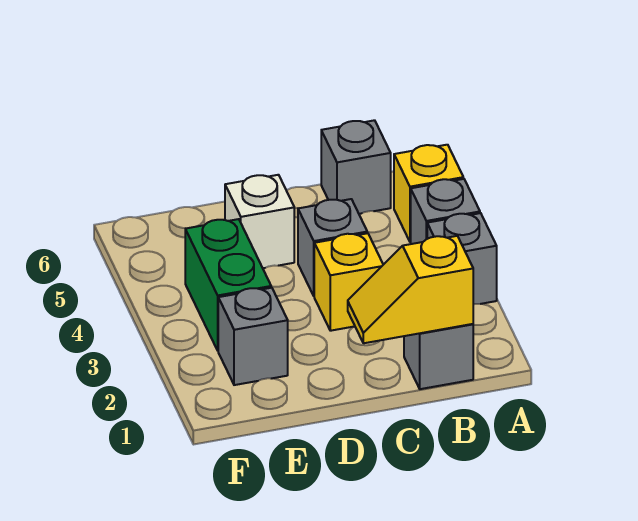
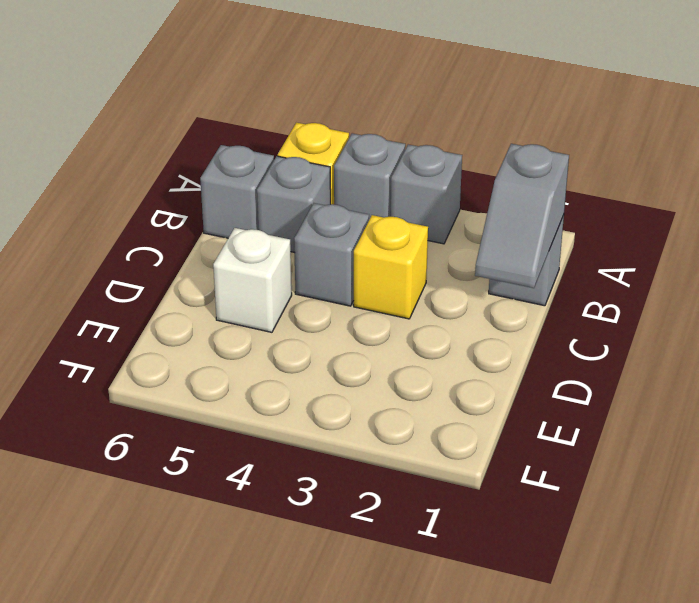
yellow 1x2 slope [348,236,473,343] -> grey 1x2 slope [475,144,569,288]
grey 1x1 brick [218,288,288,385] -> grey 1x1 brick moved to [257,156,331,253]
green 1x2 brick [185,219,271,350] -> none

